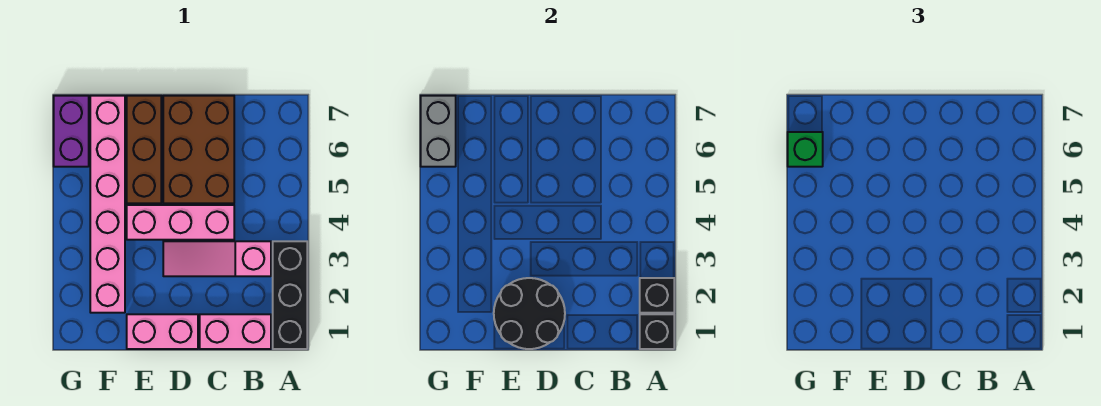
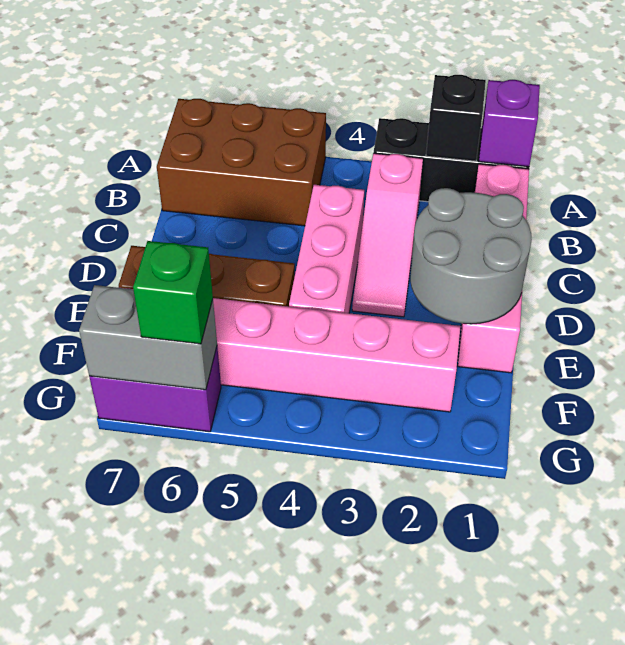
black 1x1 brick [640,314,674,349] -> purple 1x1 brick [479,80,540,167]
brown 2x3 brick [163,96,234,203] -> brown 2x3 brick moved to [157,99,326,226]
black 2x2 round brick [494,278,565,349] -> grey 2x2 round brick [410,188,532,324]

